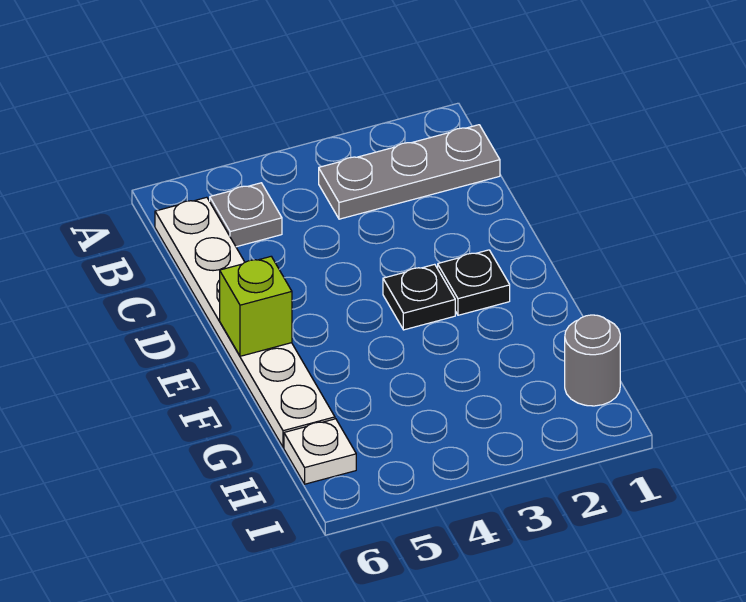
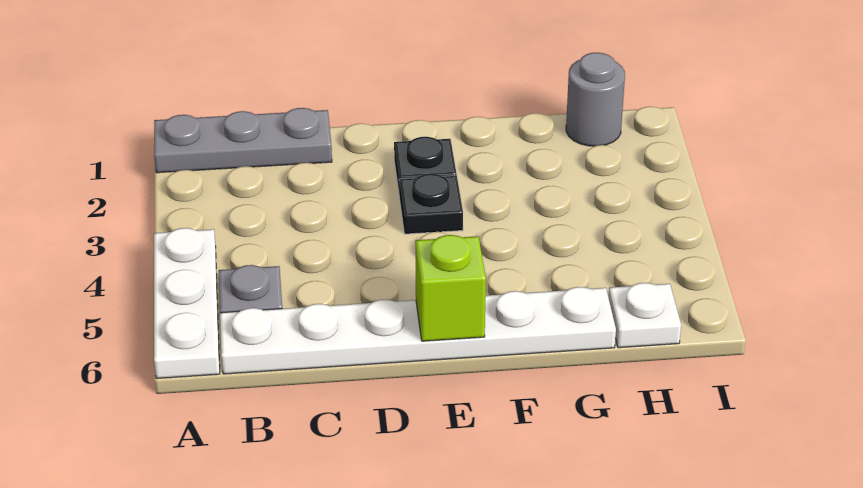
none -> white 1x3 plate [154,228,220,379]
grey 1x3 plate [319,125,500,219] -> grey 1x3 plate turned to [154,108,332,173]

